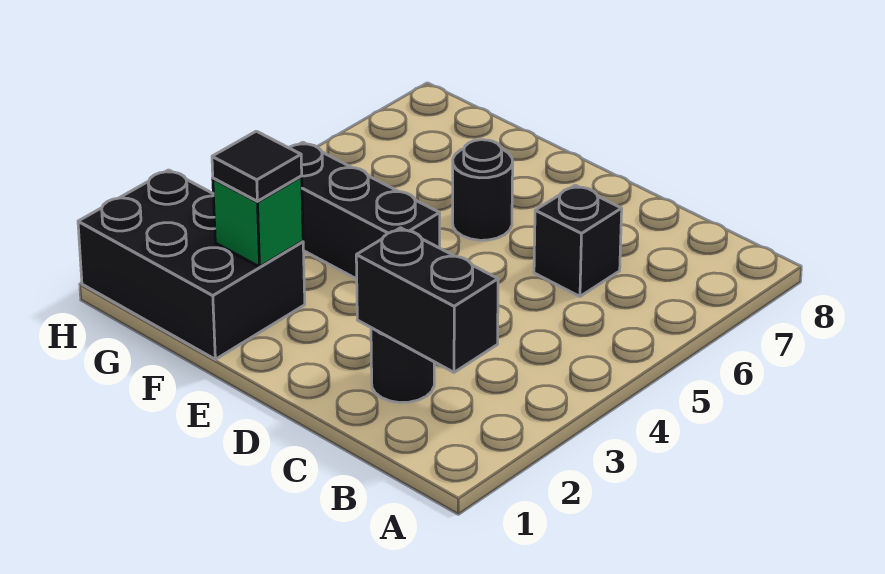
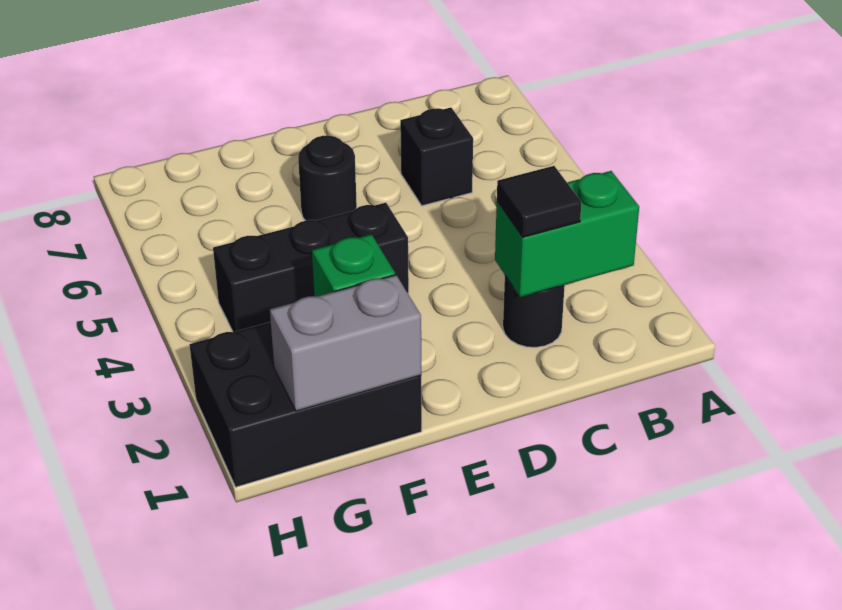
black 1x2 brick [356,228,498,372] -> green 1x2 brick [495,171,639,297]
none -> grey 1x2 brick [270,275,421,411]
black 1x1 tile [212,131,302,201] -> black 1x1 tile moved to [497,166,582,237]

